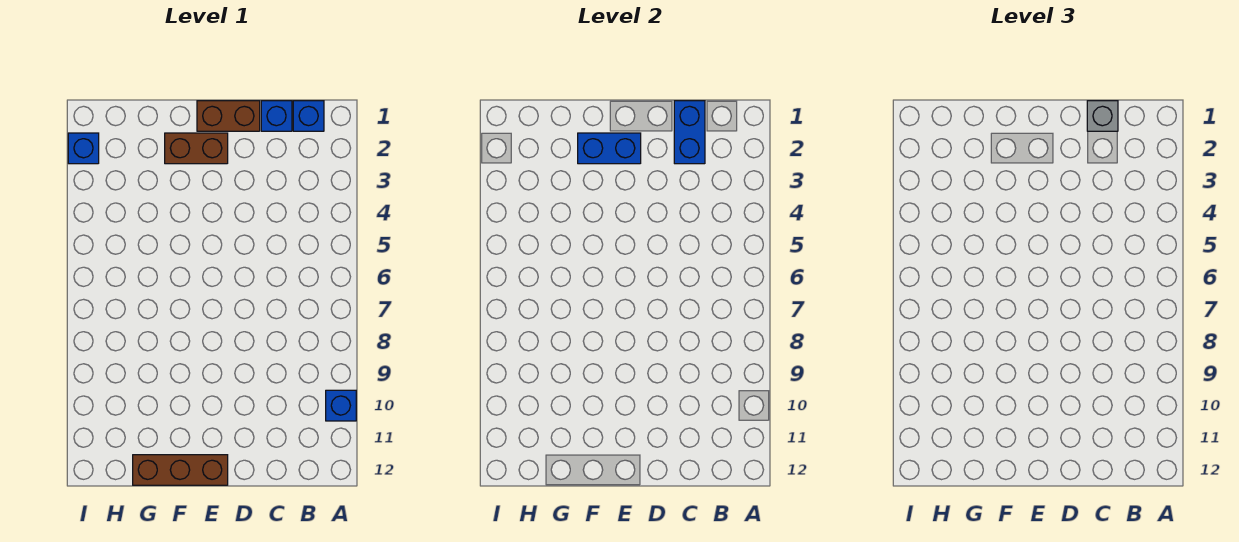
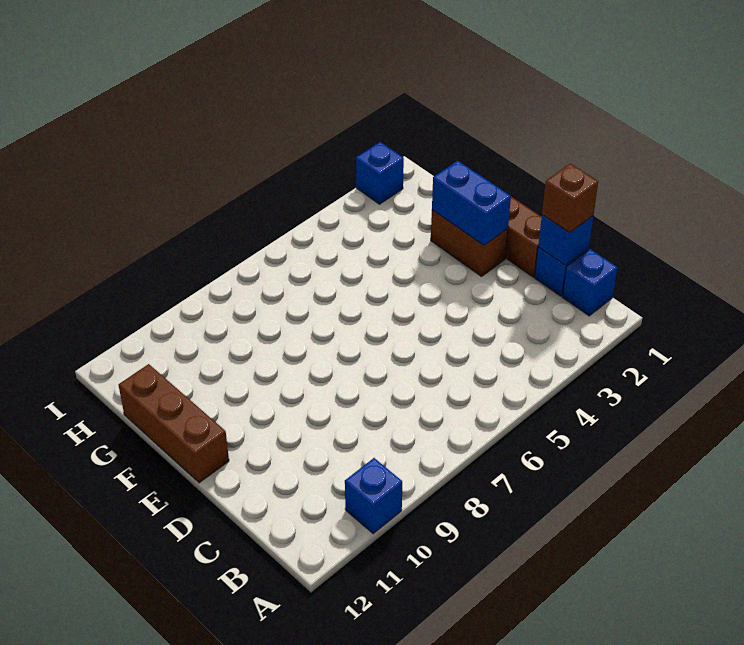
blue 1x2 brick [674,101,705,164] -> blue 1x1 brick [538,215,593,265]
grey 1x1 brick [1087,101,1118,131] -> brown 1x1 brick [542,164,598,233]

